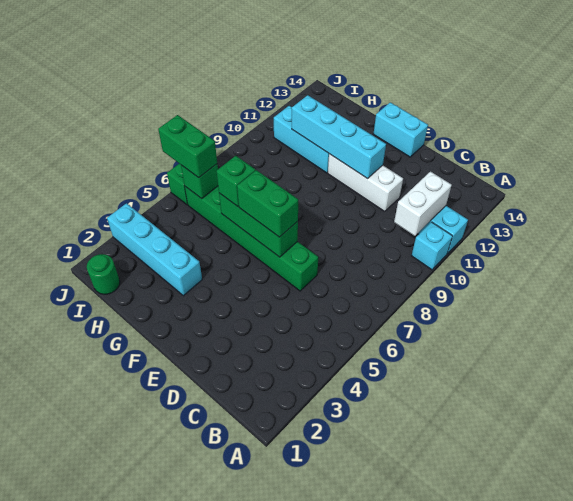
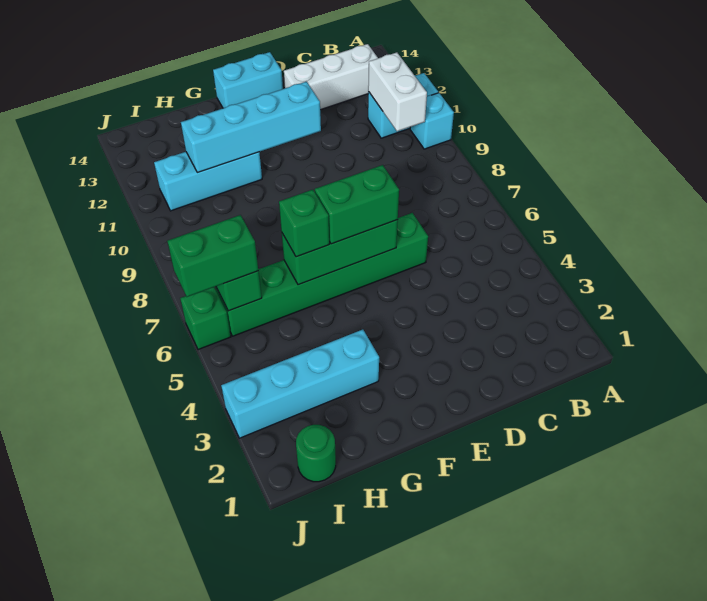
white 1x3 brick [328,154,403,212] -> white 1x3 brick moved to [284,44,378,110]

